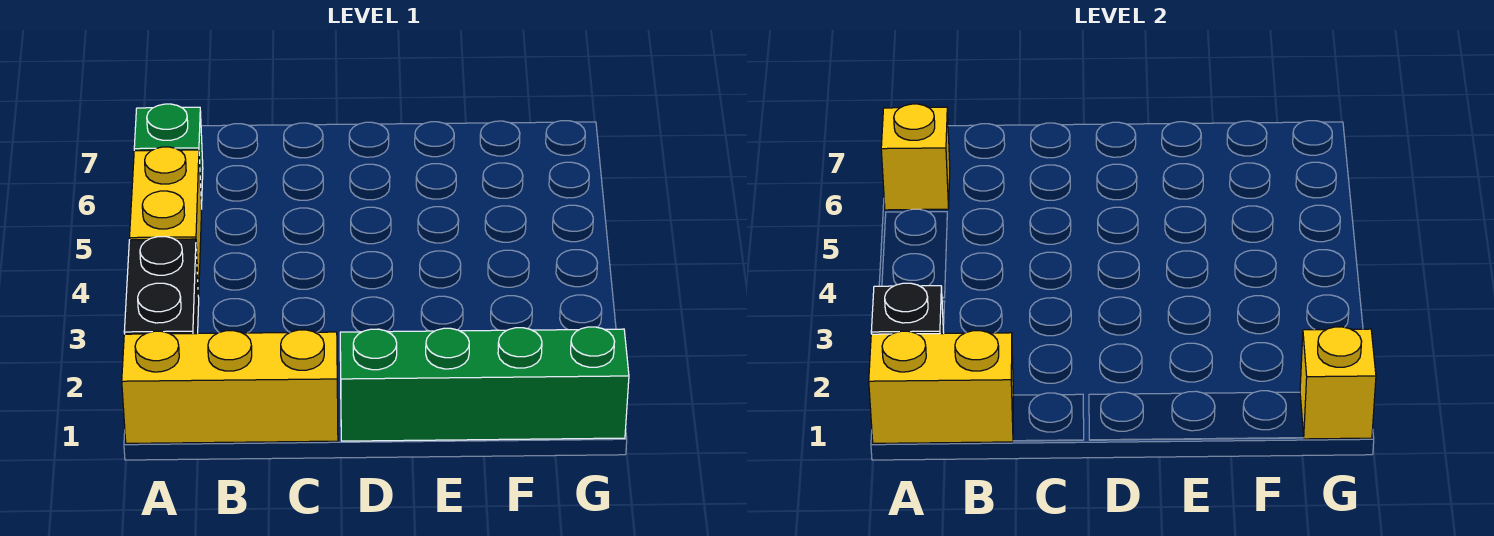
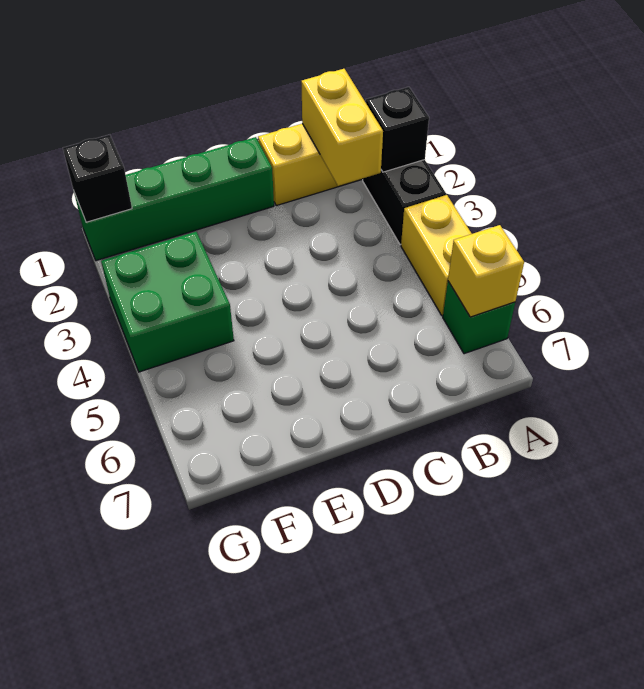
yellow 1x2 brick [869,331,1014,443] -> yellow 1x2 brick turned to [301,69,383,186]
none -> green 2x2 brick [101,232,234,372]
yellow 1x1 brick [1300,327,1376,439] -> black 1x1 brick [63,135,132,222]

